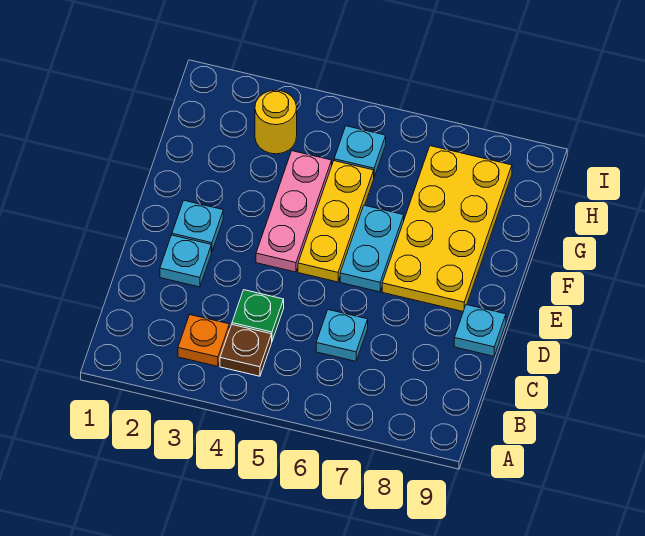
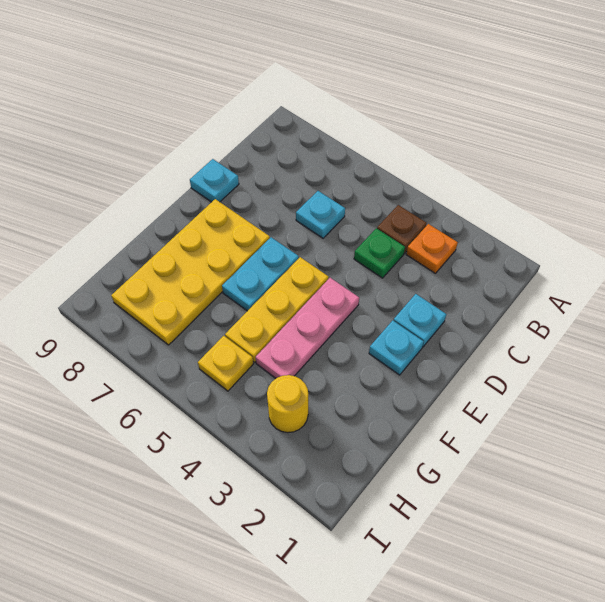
cyan 1x1 plate [334,126,386,177] -> yellow 1x1 plate [198,336,253,391]

